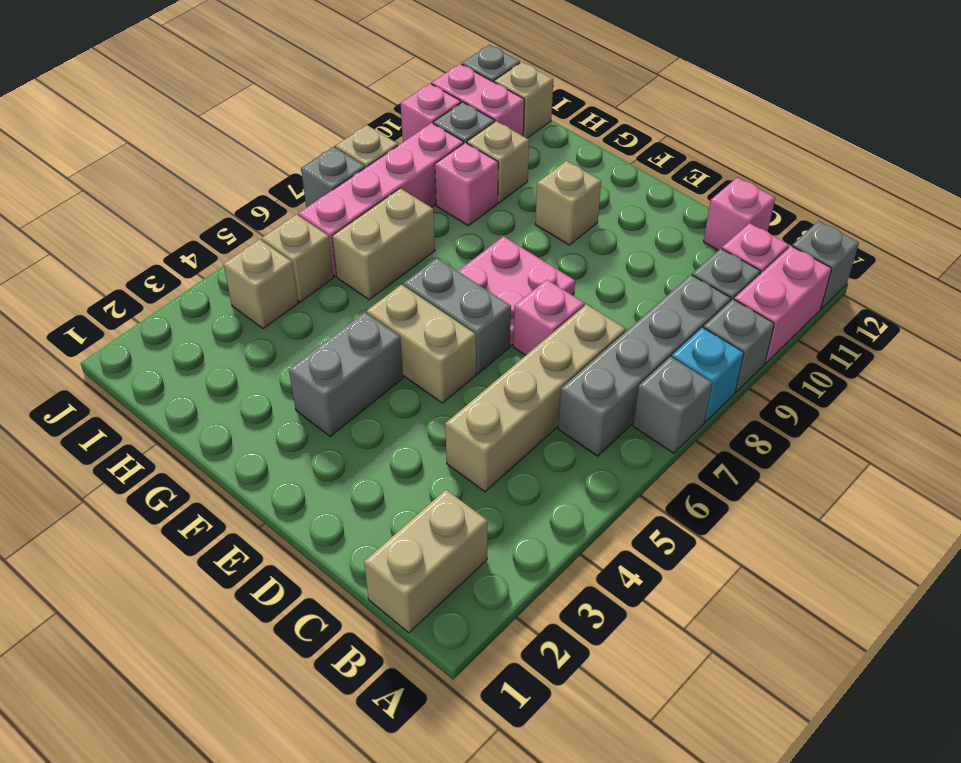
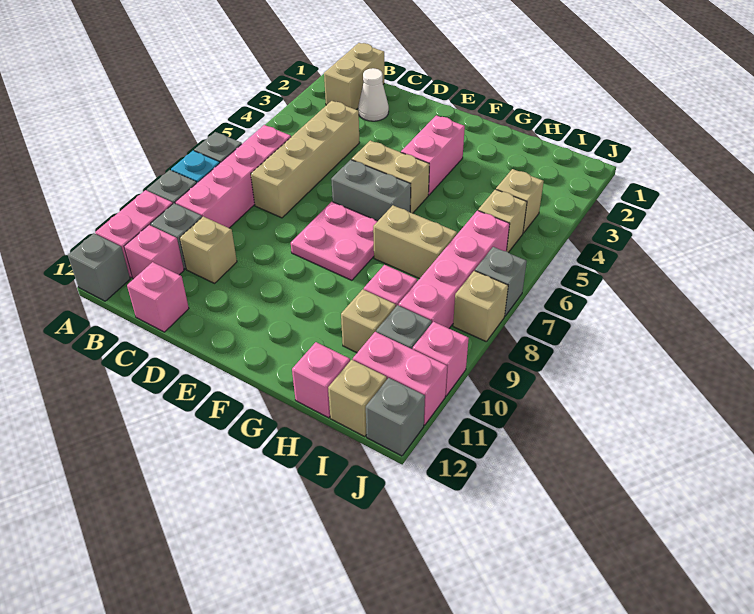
grey 1x4 brick [558,275,731,456] -> pink 1x4 brick [175,125,291,228]
none -> white 1x1 cone [358,68,389,121]
pink 1x1 brick [513,280,585,355] -> pink 1x1 brick moved to [292,342,350,418]
grey 1x2 brick [289,312,403,436] -> pink 1x2 brick [401,115,465,195]
tan 1x1 brick [535,161,601,245] -> tan 1x1 brick moved to [180,217,237,283]
tan 1x2 brick [332,188,435,300] -> tan 1x2 brick turned to [373,205,457,279]

